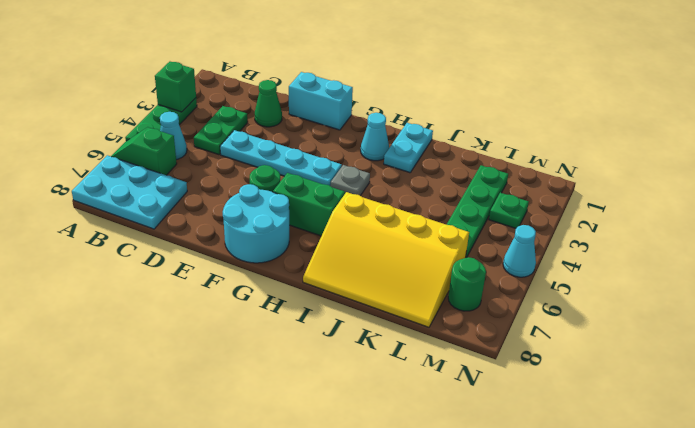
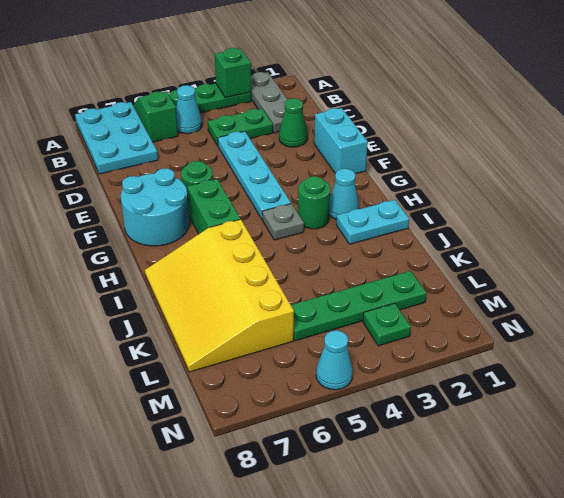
none -> grey 1x3 plate [251,72,288,133]
green 1x1 round brick [448,257,486,311] -> green 1x1 round brick moved to [298,176,330,229]

